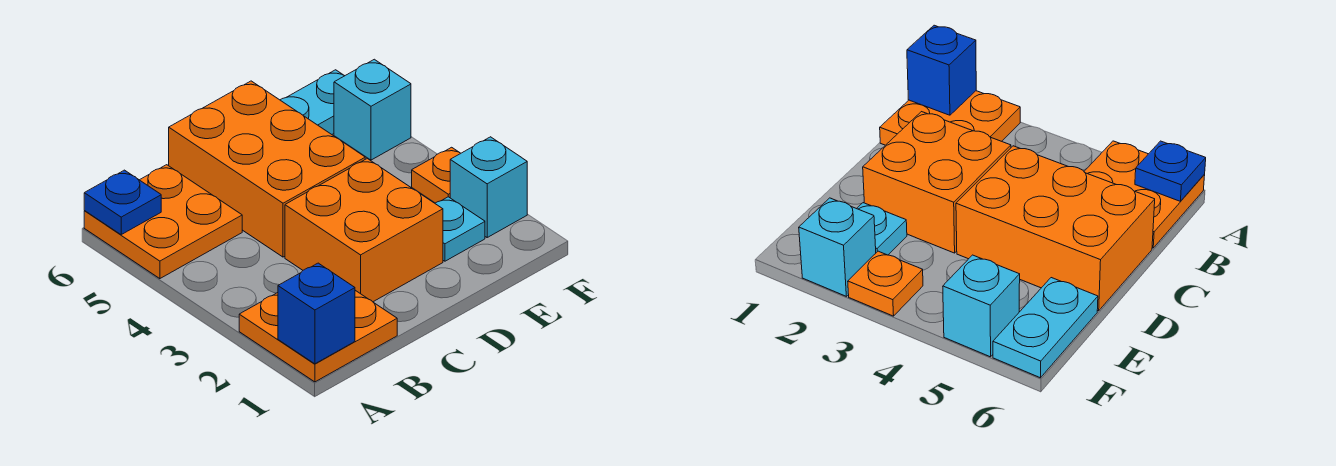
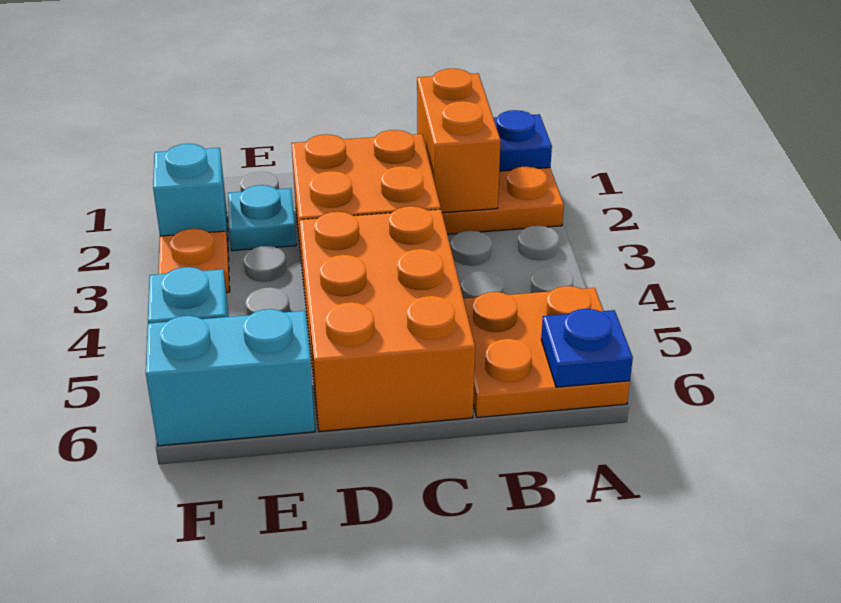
blue 1x1 brick [278,263,355,364] -> blue 1x1 plate [493,110,552,171]
none -> orange 1x2 brick [417,69,501,213]
cyan 1x2 plate [281,70,344,134] -> cyan 1x2 brick [146,309,315,446]

